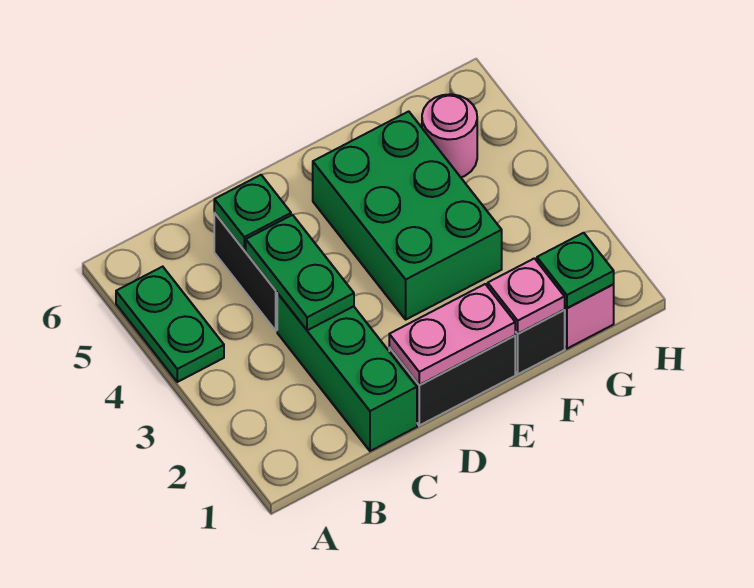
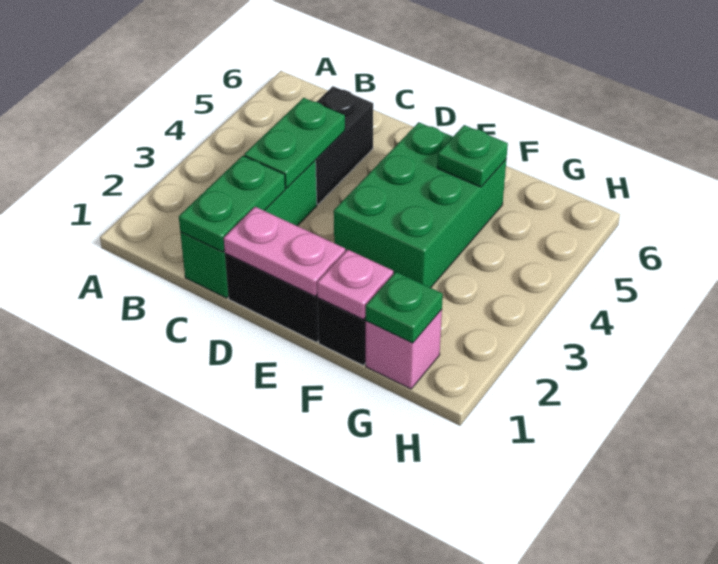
green 1x2 plate [116,267,224,382] -> green 1x2 plate moved to [179,156,285,252]
green 1x1 plate [214,175,291,250] -> green 1x1 plate moved to [437,125,508,187]
pink 1x1 round brick [422,94,477,177] -> none

